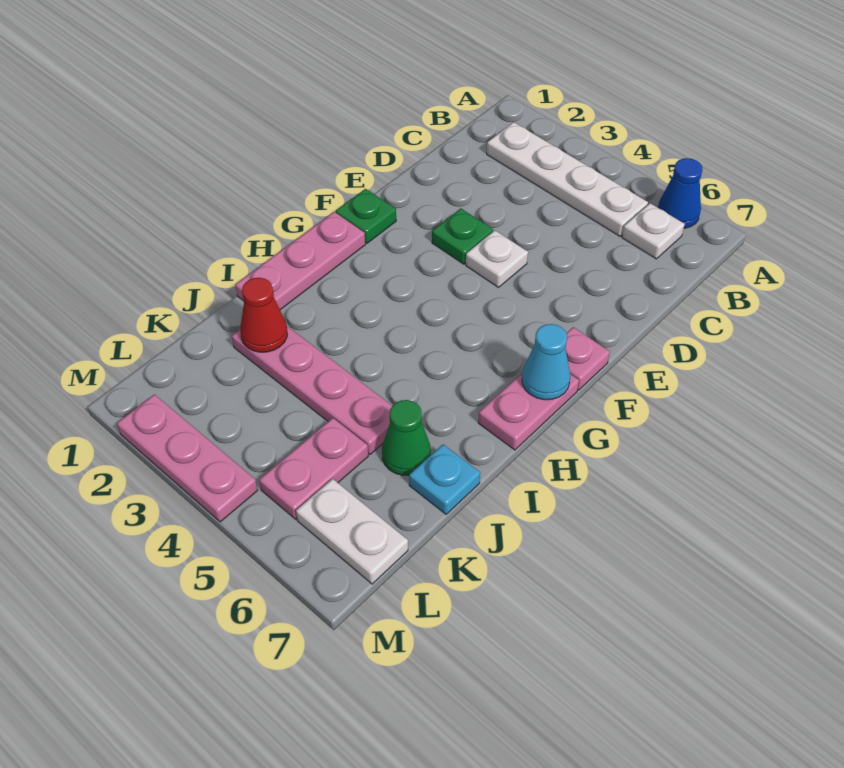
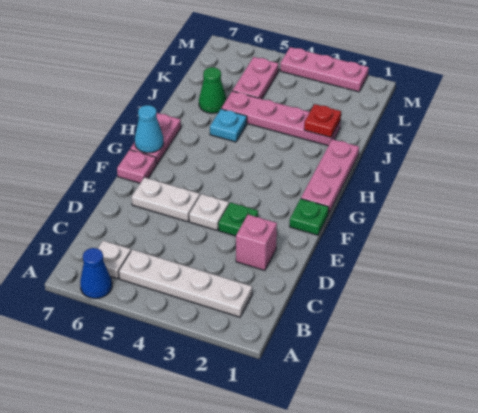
none -> pink 1x1 brick [236,215,277,270]
red 1x1 cone [240,278,287,352] -> red 1x1 plate [304,104,341,137]
cyan 1x1 plate [409,444,480,514] -> cyan 1x1 plate moved to [210,109,247,142]
white 1x2 plate [296,479,408,584] -> white 1x2 plate moved to [132,177,200,222]

